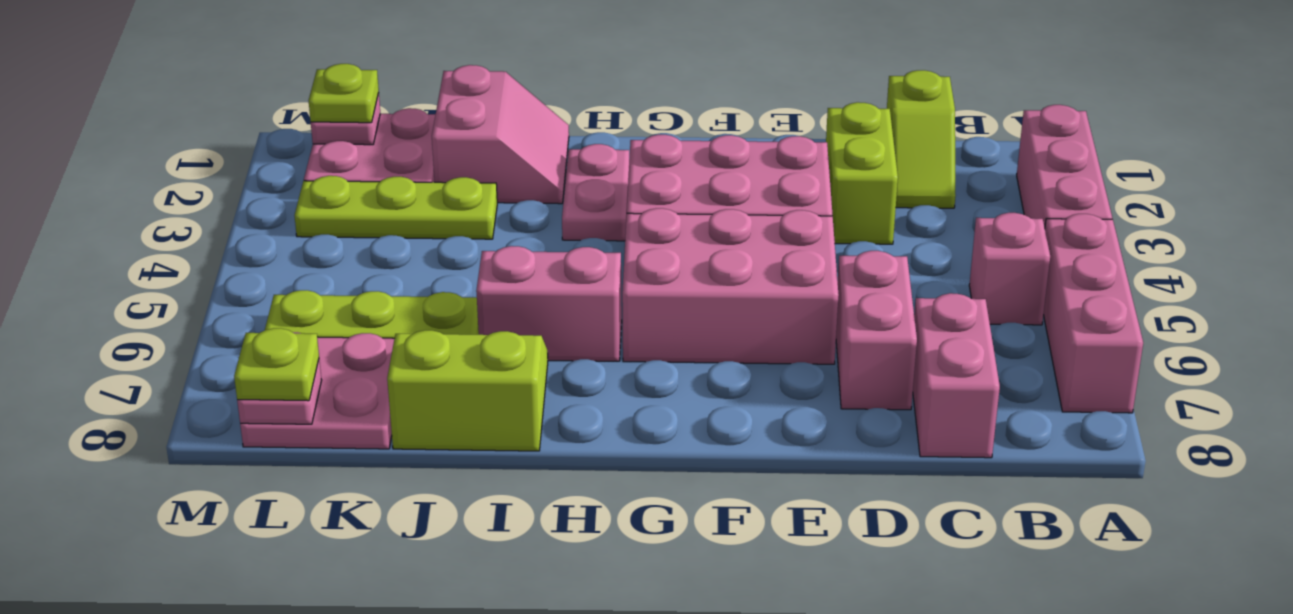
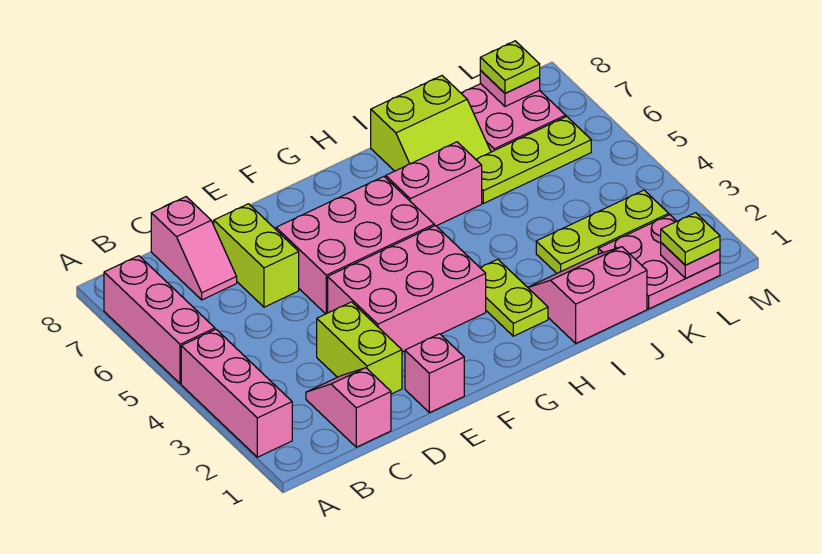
pink 1x1 brick [969,213,1050,325] -> pink 1x1 brick moved to [405,334,464,413]
lime 1x2 slope [887,70,956,208] -> pink 1x2 slope [306,368,391,447]
pink 1x2 brick [913,293,1000,458] -> pink 1x2 slope [151,197,237,300]
pink 1x2 brick [836,251,917,410] -> lime 1x2 brick [214,204,299,307]
pink 1x2 plate [562,144,629,241] -> lime 1x2 plate [480,259,548,336]
pink 2x2 slope [432,65,569,204] -> pink 2x2 slope turned to [528,247,647,343]

